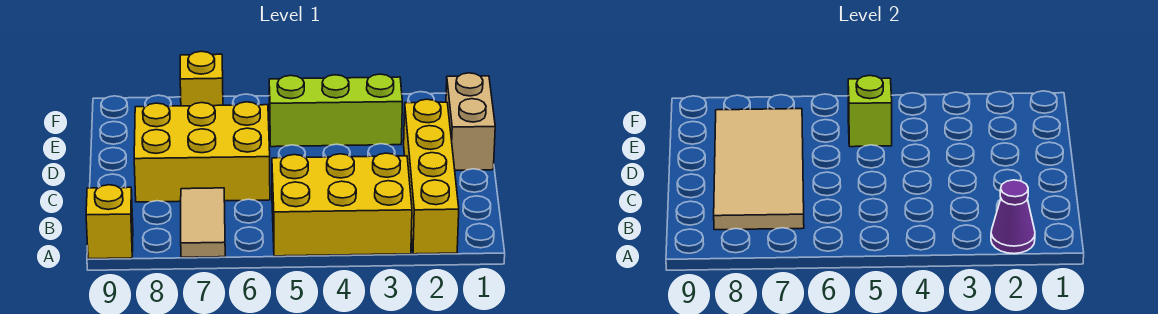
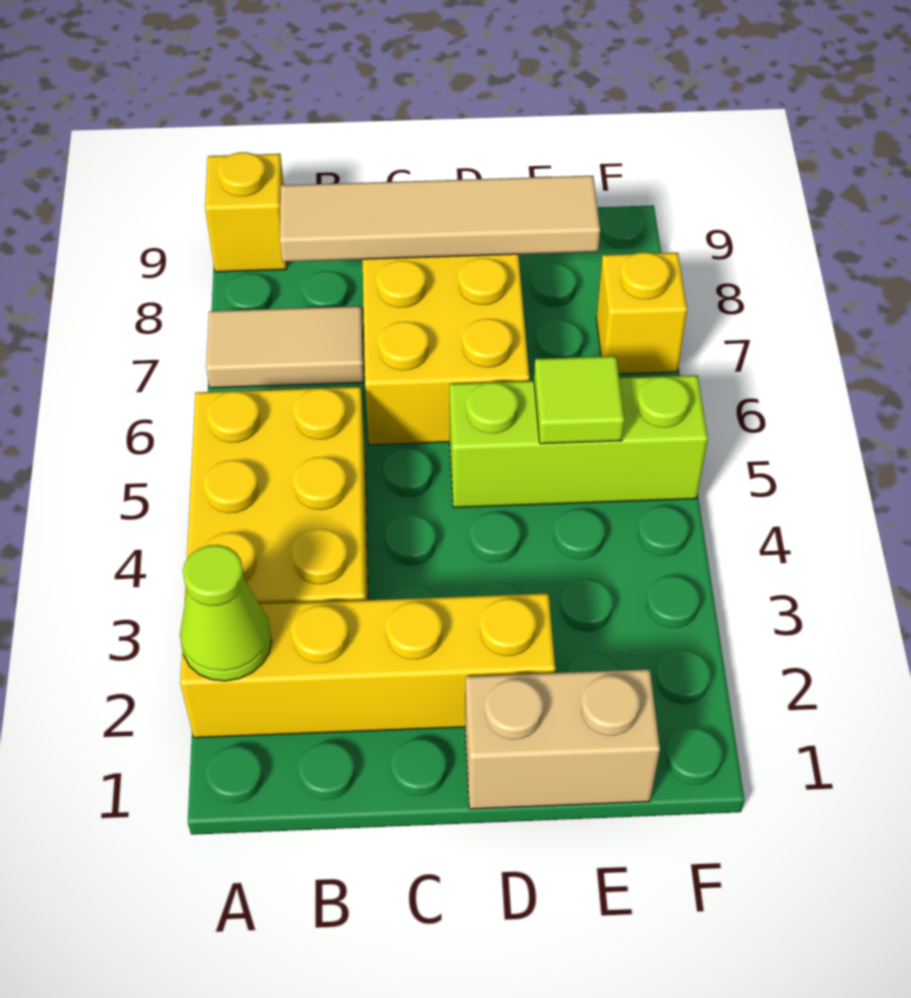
purple 1x1 cone [991,180,1035,254] -> lime 1x1 cone [180,545,272,681]
tan 2x4 tile [714,109,804,230] -> tan 1x4 tile [280,176,600,262]
lime 1x3 brick [269,74,402,147] -> lime 1x3 brick turned to [450,375,708,508]
lime 1x1 brick [848,75,892,147] -> lime 1x1 tile [534,356,624,444]

